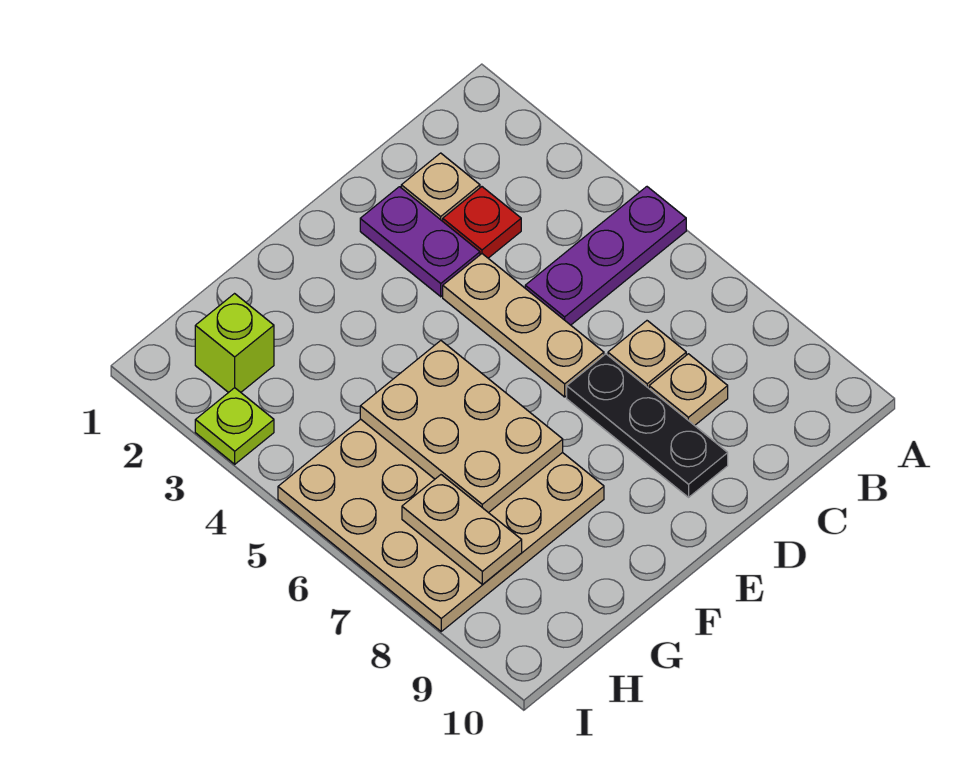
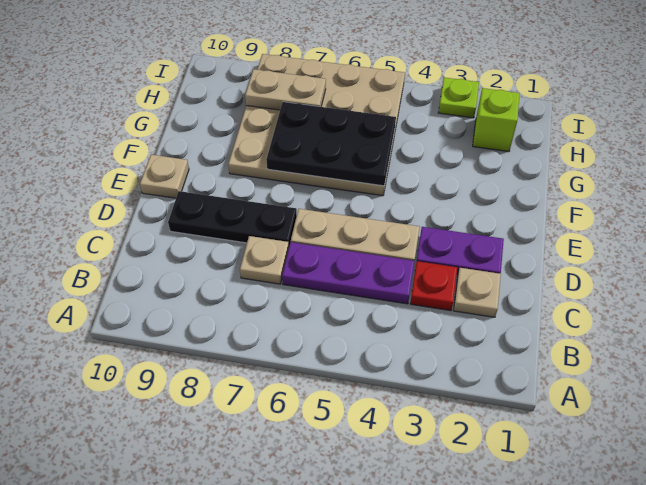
purple 1x3 plate [525,187,686,325] -> purple 1x3 plate turned to [282,242,414,304]
tan 1x1 plate [649,354,728,426] -> tan 1x1 plate moved to [140,155,189,198]
tan 2x3 plate [360,341,563,513] -> black 2x3 plate [266,102,396,186]

